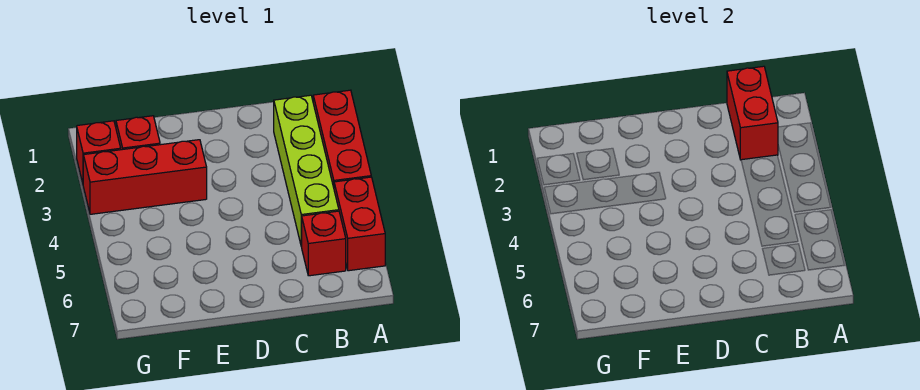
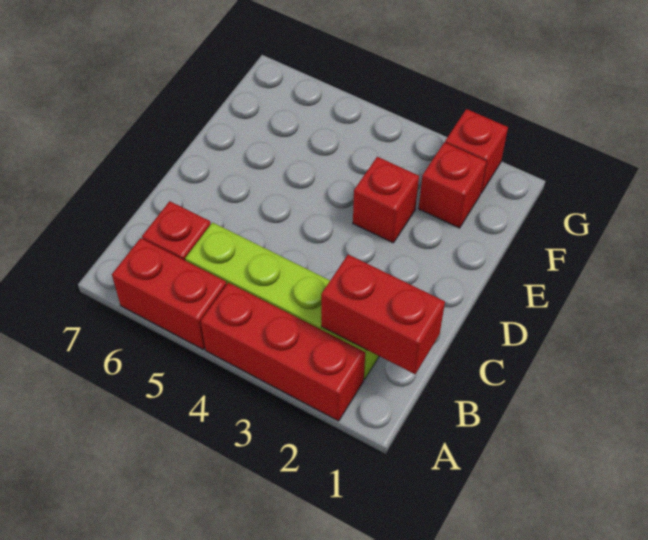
red 1x3 brick [83,140,207,214] -> red 1x1 brick [353,157,419,243]

